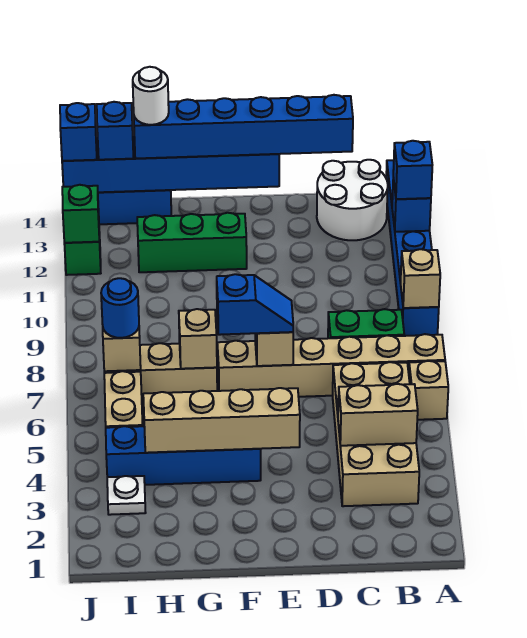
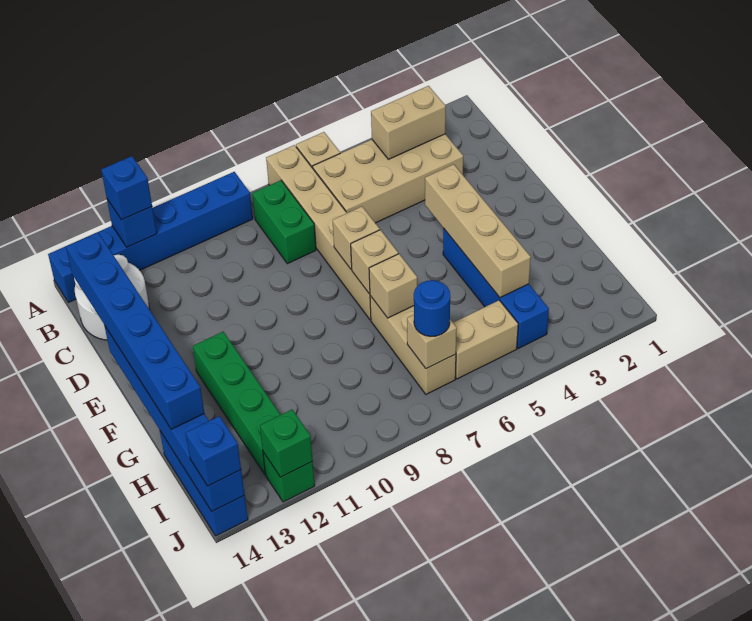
tan 1x1 brick [401,249,440,308] -> tan 1x1 brick moved to [351,230,398,294]
tan 1x2 brick [338,384,418,446] -> tan 1x2 brick turned to [371,86,446,159]
blue 1x2 slope [217,274,293,335] -> none
green 1x3 brick [137,213,247,272] -> green 1x4 brick [193,332,280,474]
white 1x1 round brick [133,67,169,125] -> none
white 1x1 plate [107,476,146,515] -> none
blue 1x1 brick [97,102,133,160] -> none

